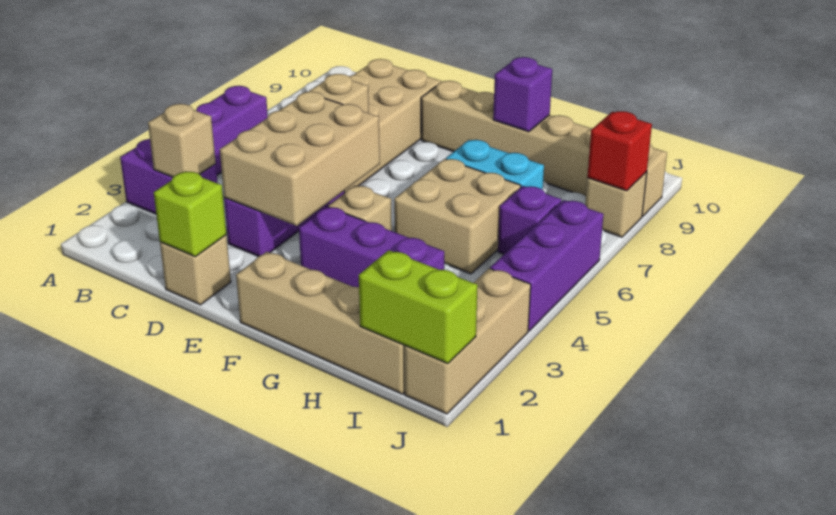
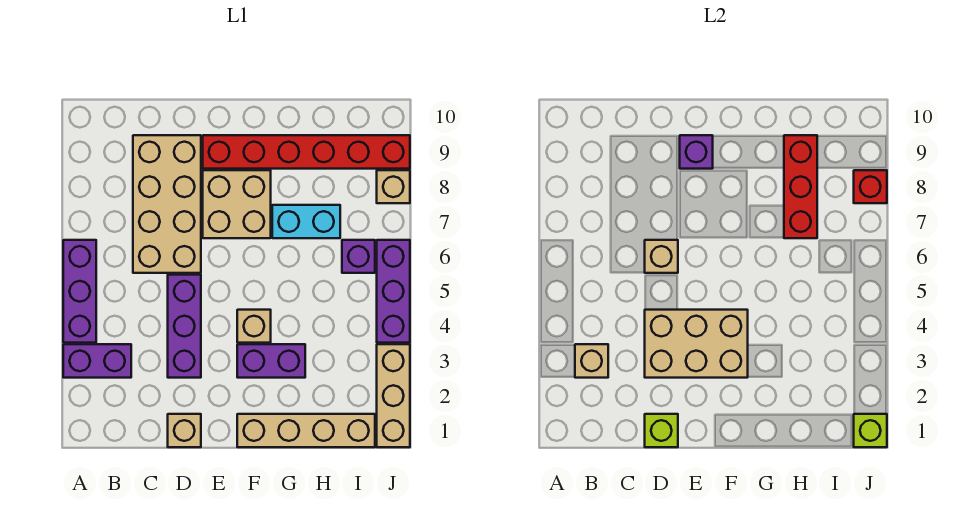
tan 2x3 brick [220,92,380,226] -> tan 2x3 brick turned to [645,310,748,378]
tan 1x6 brick [421,81,667,216] -> red 1x6 brick [203,135,410,169]
purple 1x3 brick [299,207,444,287] -> purple 1x2 brick [237,344,305,378]
tan 2x2 brick [394,159,521,274] -> tan 2x2 brick moved to [203,170,271,238]
purple 1x1 brick [493,57,552,132] -> purple 1x1 brick moved to [680,135,713,169]
none -> red 1x3 brick [784,135,817,238]
lime 1x2 brick [359,250,478,364] -> lime 1x1 brick [854,414,887,447]

